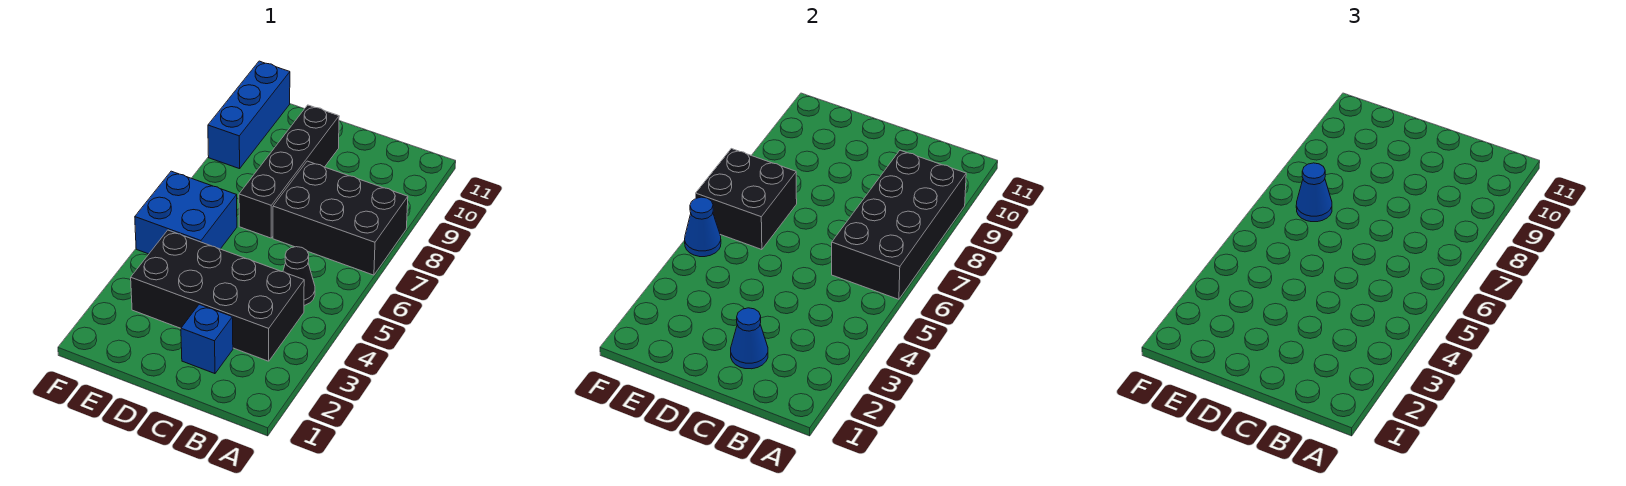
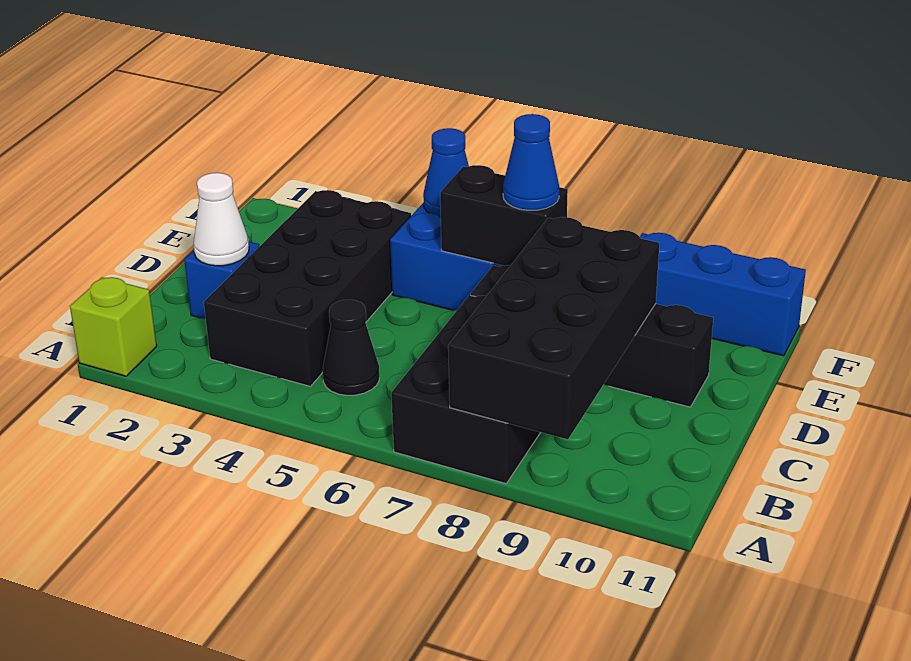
none -> lime 1x1 brick [70,277,157,376]
black 2x4 brick [832,150,966,299] -> black 2x4 brick turned to [448,217,659,439]
blue 1x1 cone [731,308,768,369] -> white 1x1 cone [193,173,249,266]
black 2x2 brick [696,149,797,250] -> black 1x2 brick [440,165,568,266]

